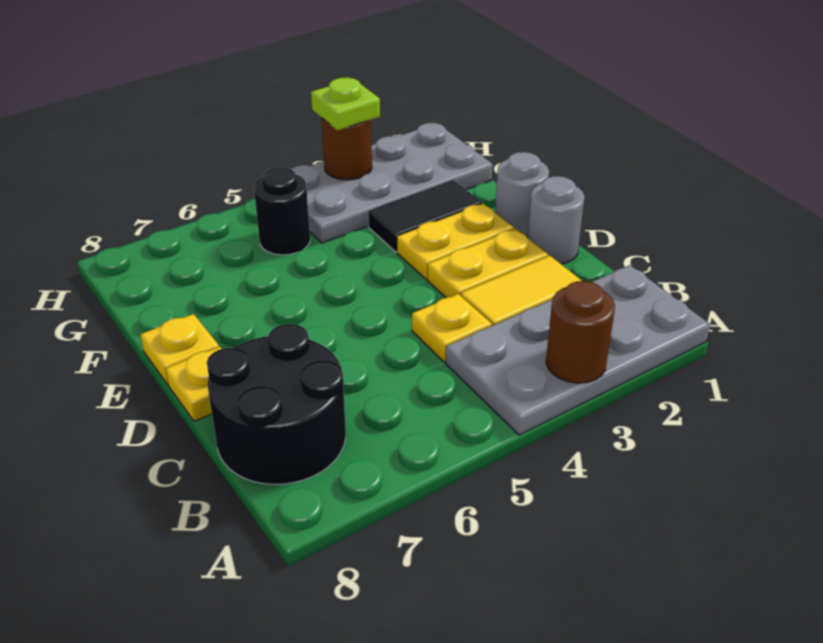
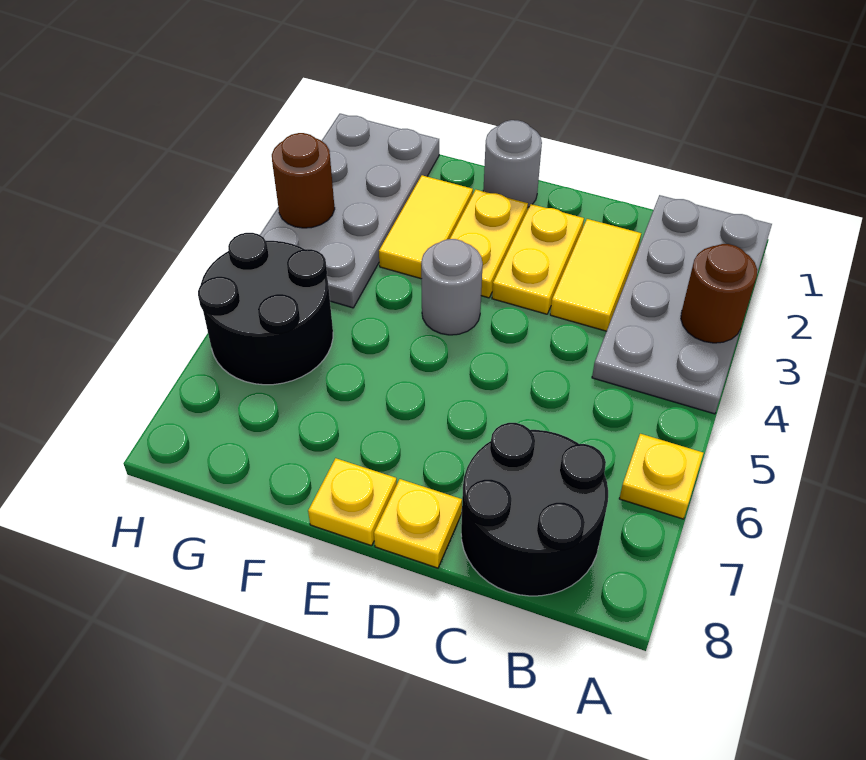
yellow 1x1 plate [412,294,492,362] -> yellow 1x1 plate moved to [619,434,703,519]
grey 1x1 round brick [528,176,585,264] -> grey 1x1 round brick moved to [421,239,483,335]
black 1x2 tile [368,180,482,252] -> yellow 1x2 tile [379,175,473,279]
black 1x1 round brick [254,168,310,255] -> black 2x2 round brick [198,233,333,385]
lime 1x1 plate [311,77,380,130] -> none

